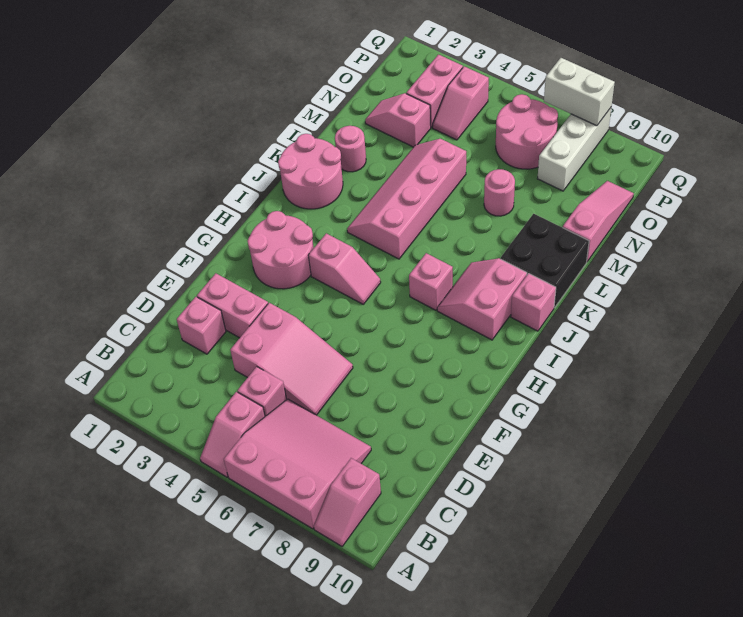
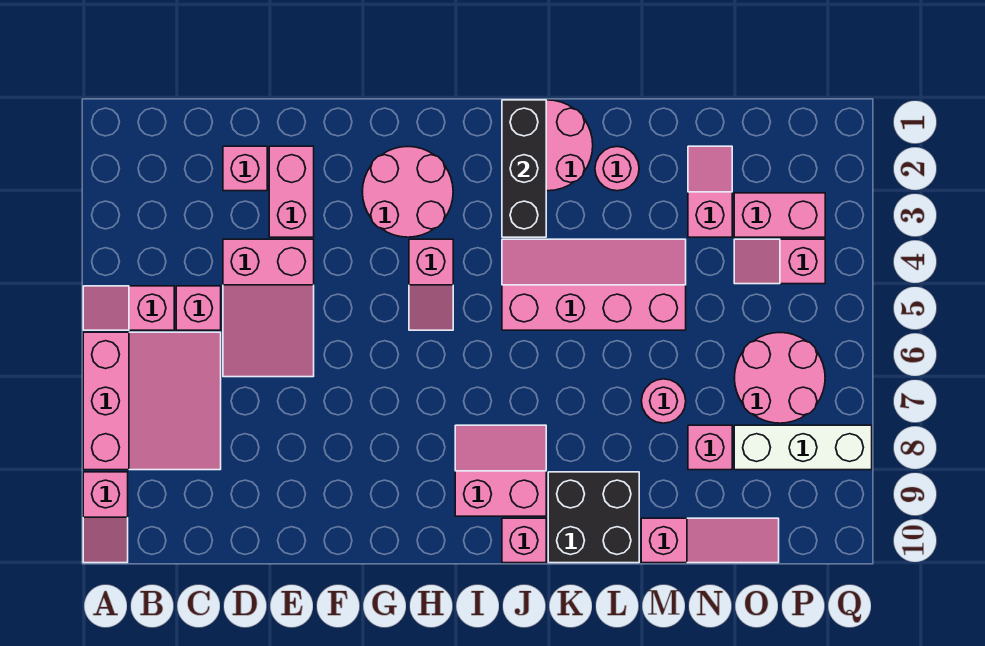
pink 1x2 slope [314,458,381,546] -> pink 1x2 slope turned to [83,472,128,563]
pink 1x1 brick [409,253,453,310] -> pink 1x1 brick moved to [688,425,732,470]
none -> black 1x3 brick [502,100,546,237]
white 1x2 brick [544,58,615,126] -> none

